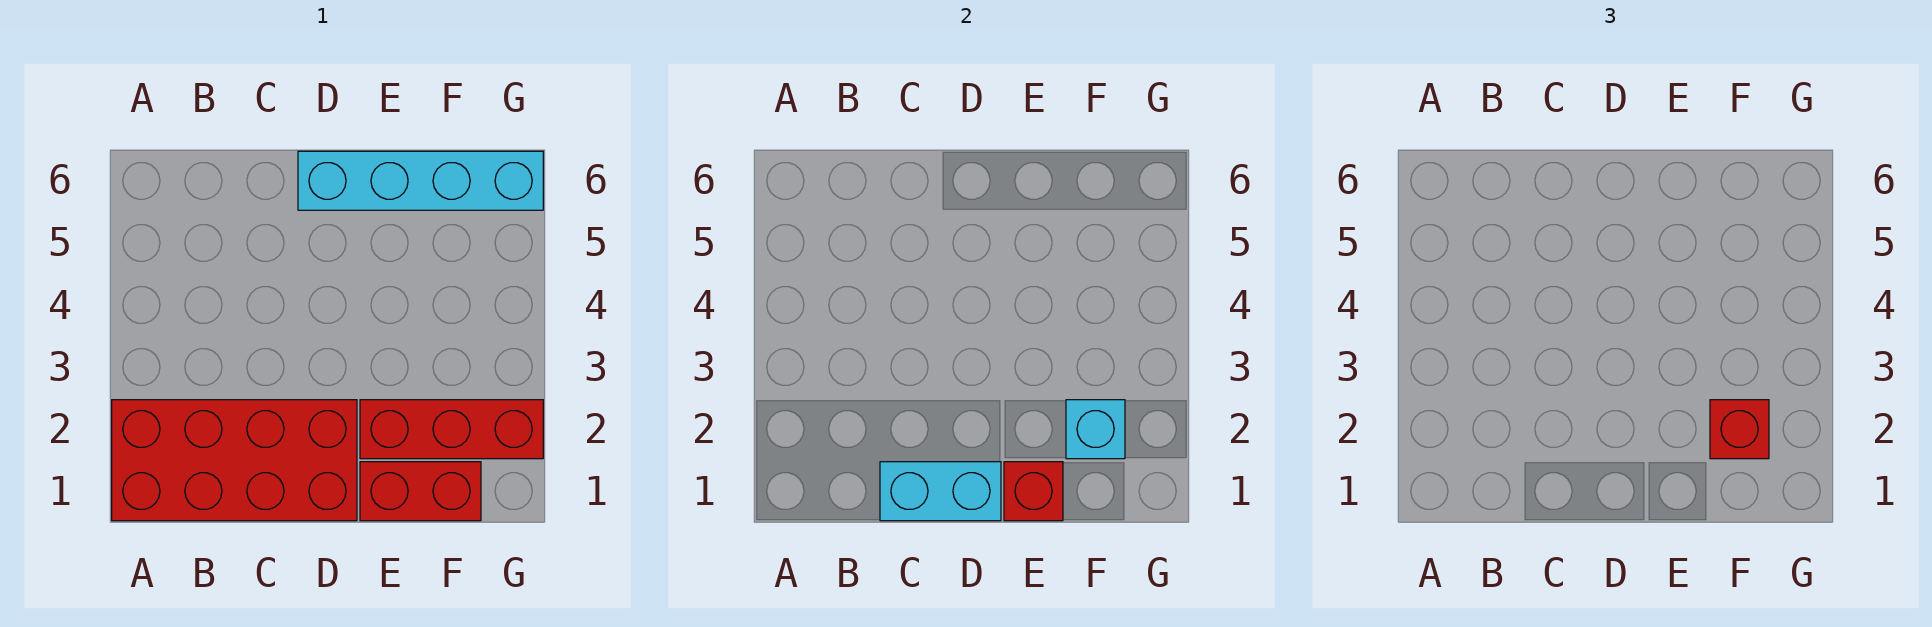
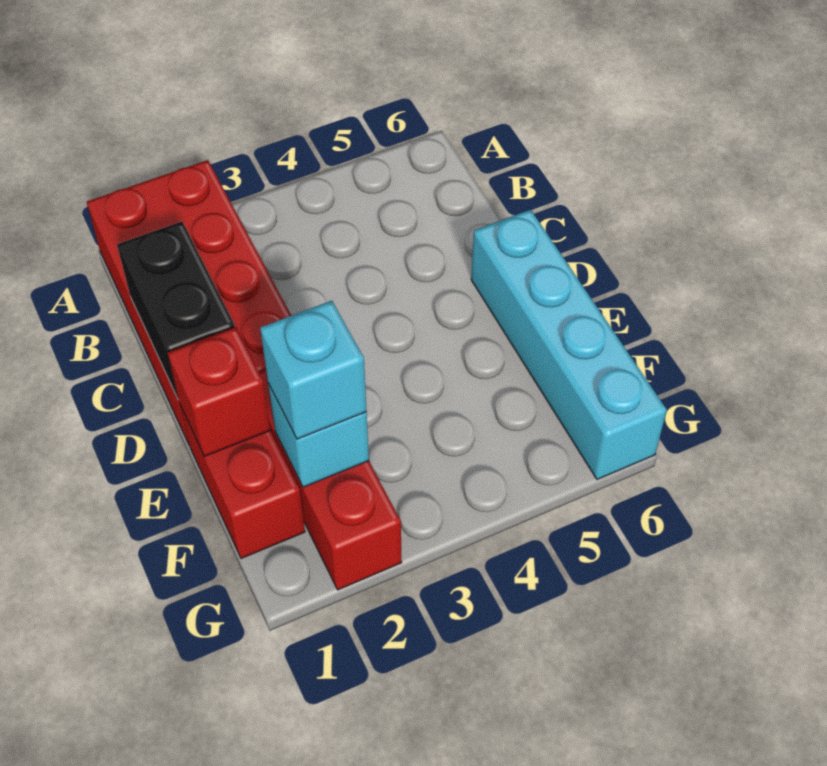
cyan 1x2 brick [880,462,1001,521] -> black 1x2 brick [117,222,235,400]
red 1x1 brick [1710,400,1769,459] -> cyan 1x1 brick [260,301,367,439]

